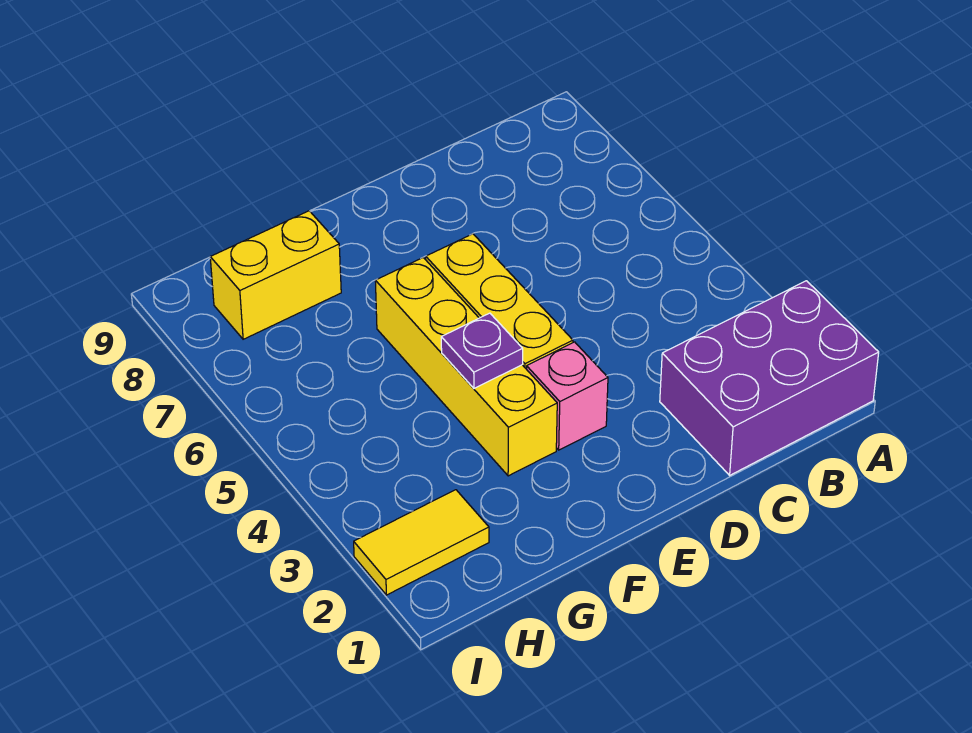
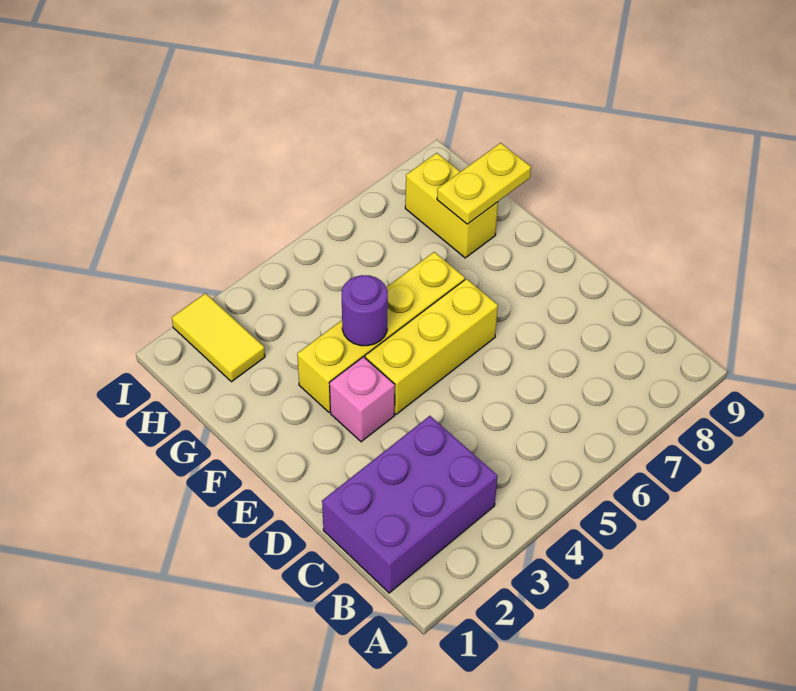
purple 2x3 brick [660,281,879,475] -> purple 2x3 brick turned to [322,416,497,593]
purple 1x1 plate [441,313,523,388] -> purple 1x1 round brick [342,275,388,346]
none -> yellow 1x2 plate [437,143,531,224]

